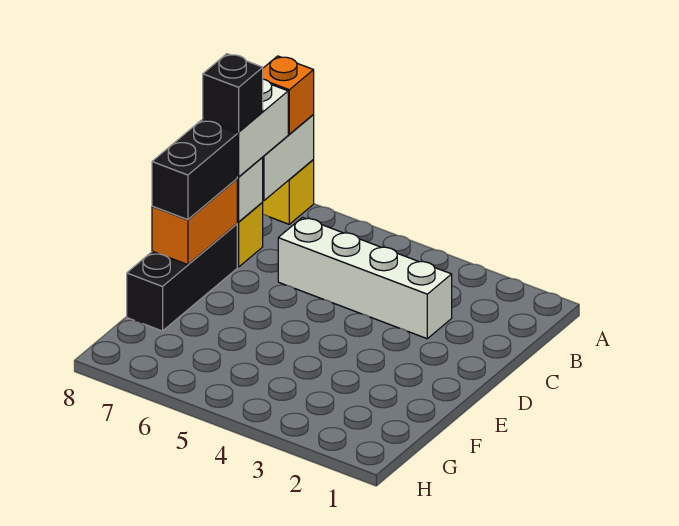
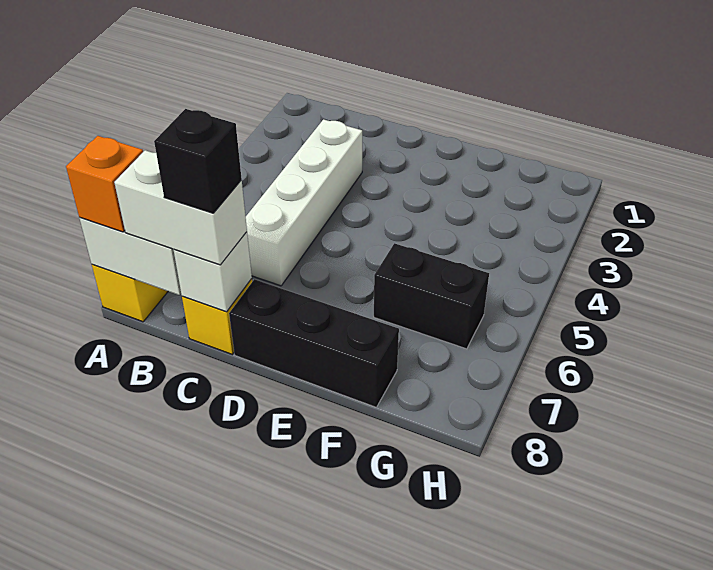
orange 1x2 brick [152,179,237,265] -> none
black 1x2 brick [152,120,237,220] -> black 1x2 brick moved to [374,243,489,349]

